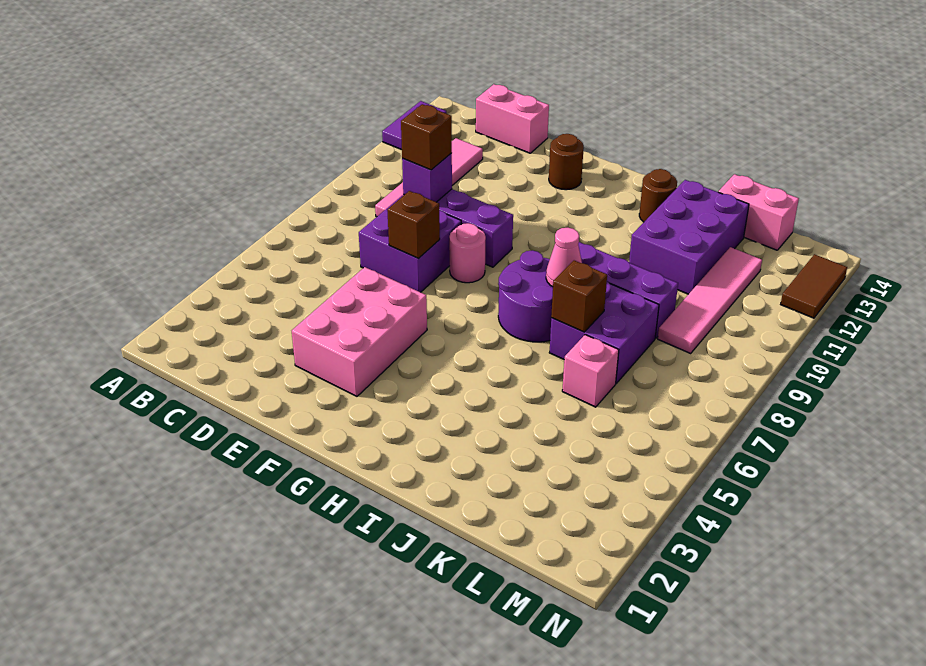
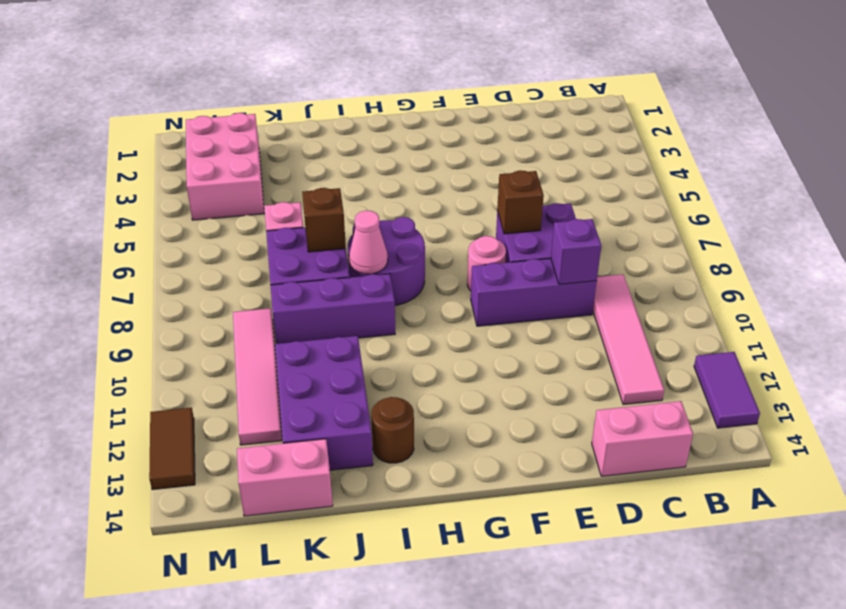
brown 1x1 brick [401,104,452,170] -> none
pink 2x3 brick [292,267,427,396] -> pink 2x3 brick moved to [186,113,264,220]
brown 1x1 round brick [549,134,584,190] -> none

